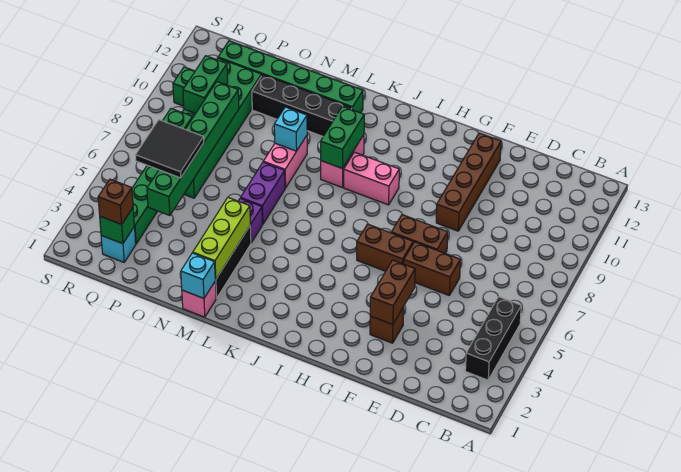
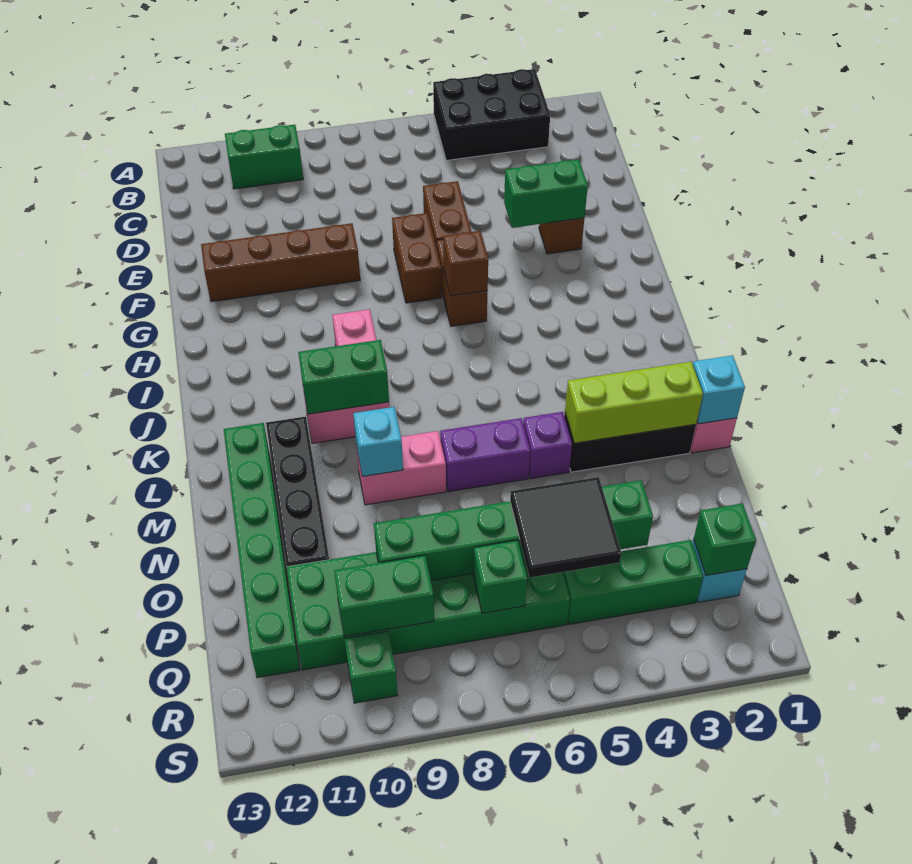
black 1x3 brick [465,297,521,380] -> black 2x3 brick [433,69,550,160]
none -> green 1x2 brick [225,125,303,189]
brown 1x2 brick [370,260,415,325] -> green 1x2 brick [504,159,588,228]
brown 1x1 brick [98,179,133,224] -> brown 1x1 brick moved to [443,231,488,296]

